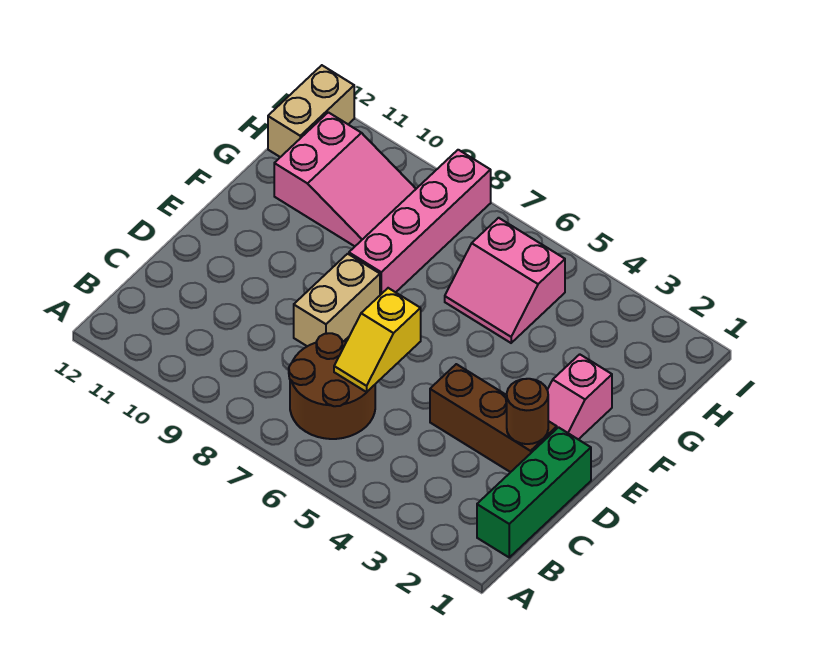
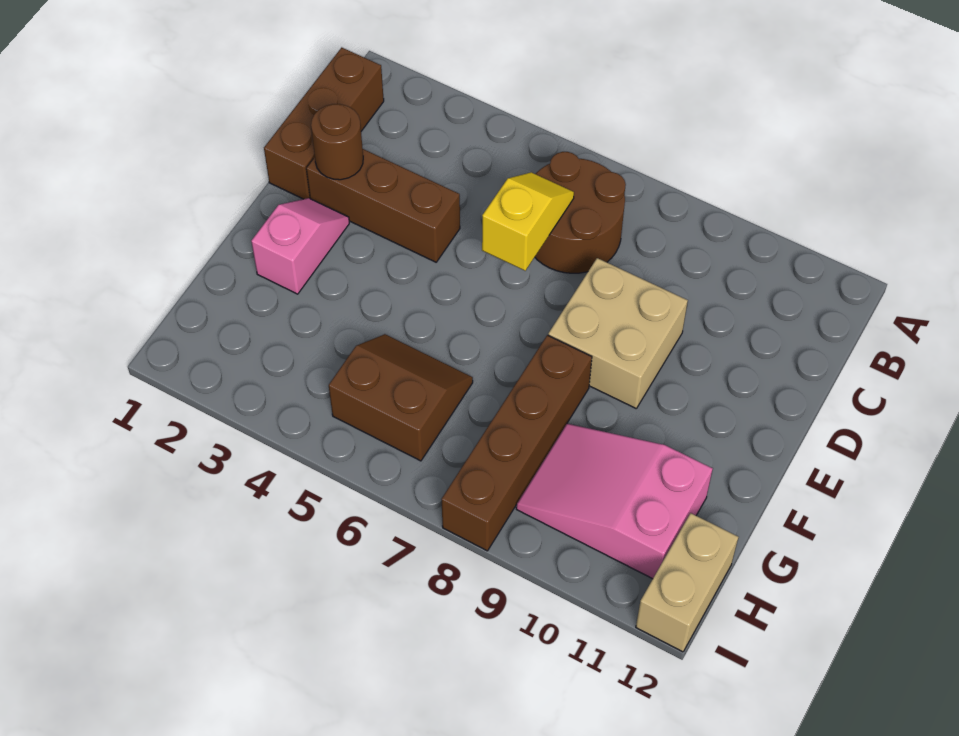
green 1x3 brick [477,427,591,557] -> brown 1x3 brick [264,48,384,199]
tan 1x2 brick [294,254,380,346] -> tan 2x2 brick [548,258,688,408]
pink 1x4 brick [349,150,491,295] -> brown 1x4 brick [442,335,592,551]
pink 2x2 slope [445,218,565,343] -> brown 2x2 slope [329,334,473,461]

